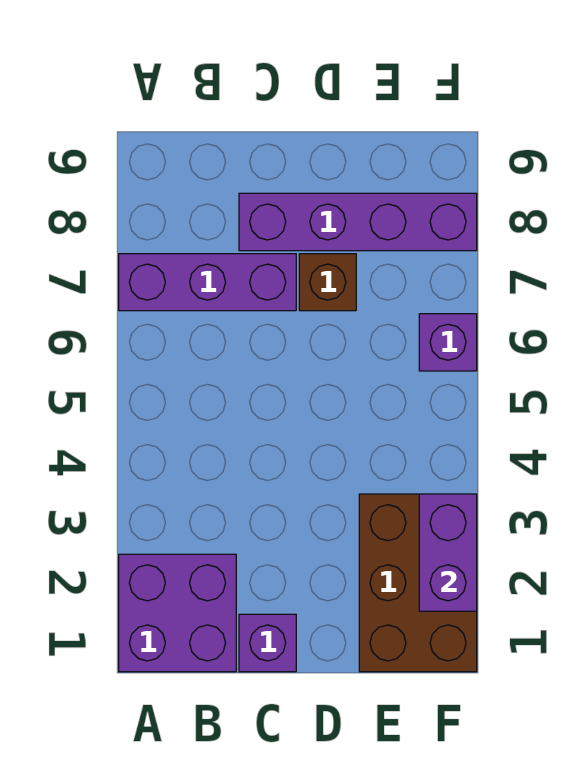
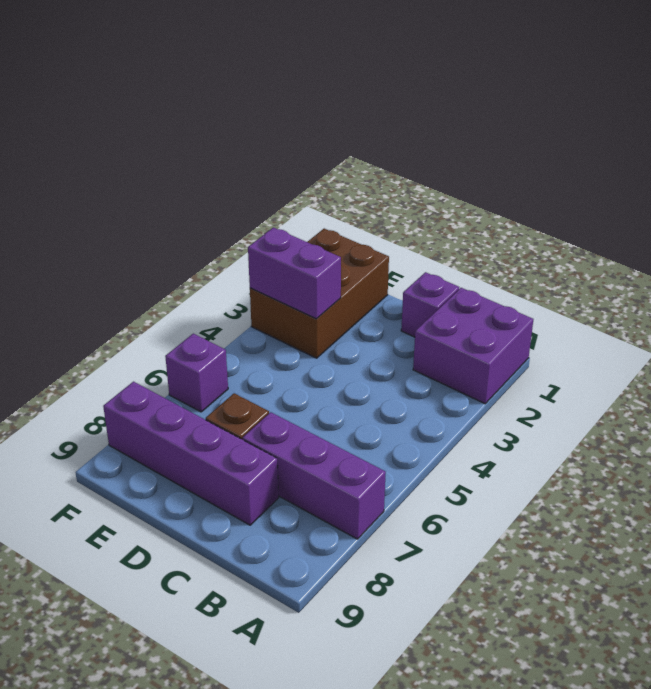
purple 1x2 brick [419,494,477,611] -> purple 1x2 brick turned to [248,227,341,319]

